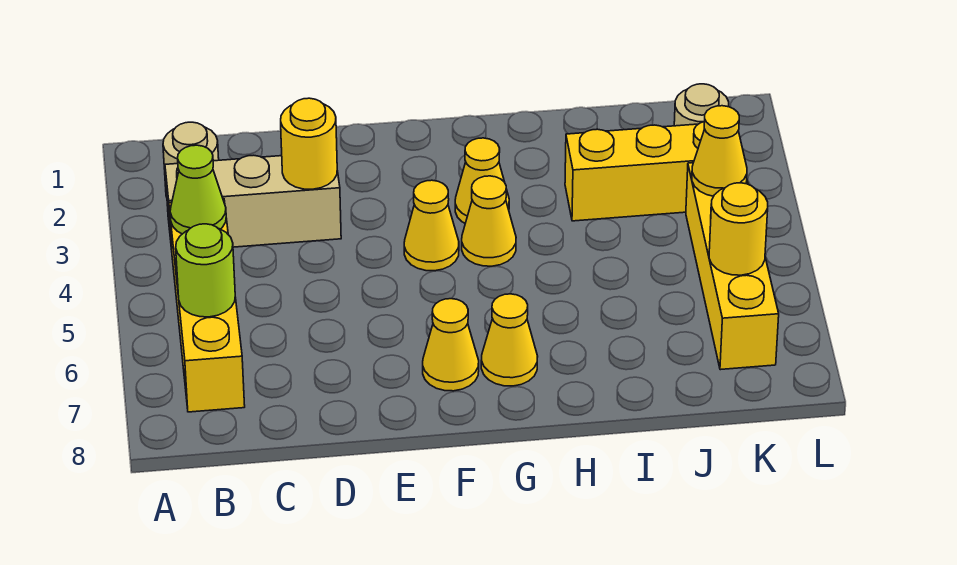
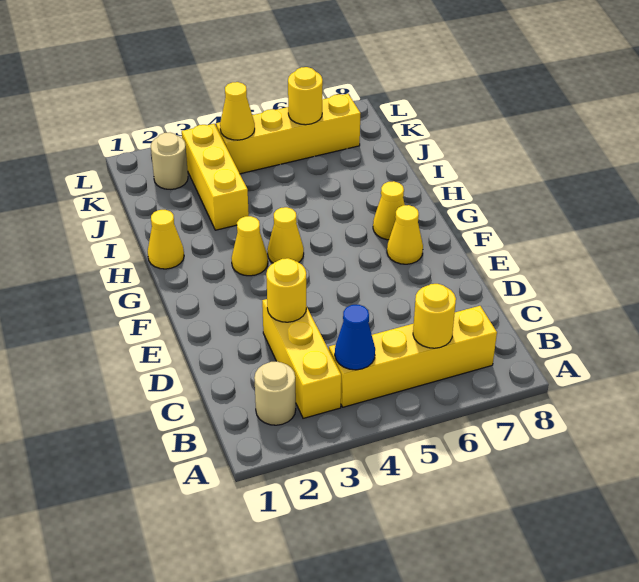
tan 1x3 brick [165,155,341,249] -> yellow 1x3 brick [262,299,341,418]
lime 1x1 cone [170,145,226,234] -> blue 1x1 cone [335,305,375,370]
lime 1x1 round brick [176,224,235,317] -> yellow 1x1 round brick [413,284,456,348]
yellow 1x1 cone [404,180,459,271] -> yellow 1x1 cone moved to [148,210,184,269]

